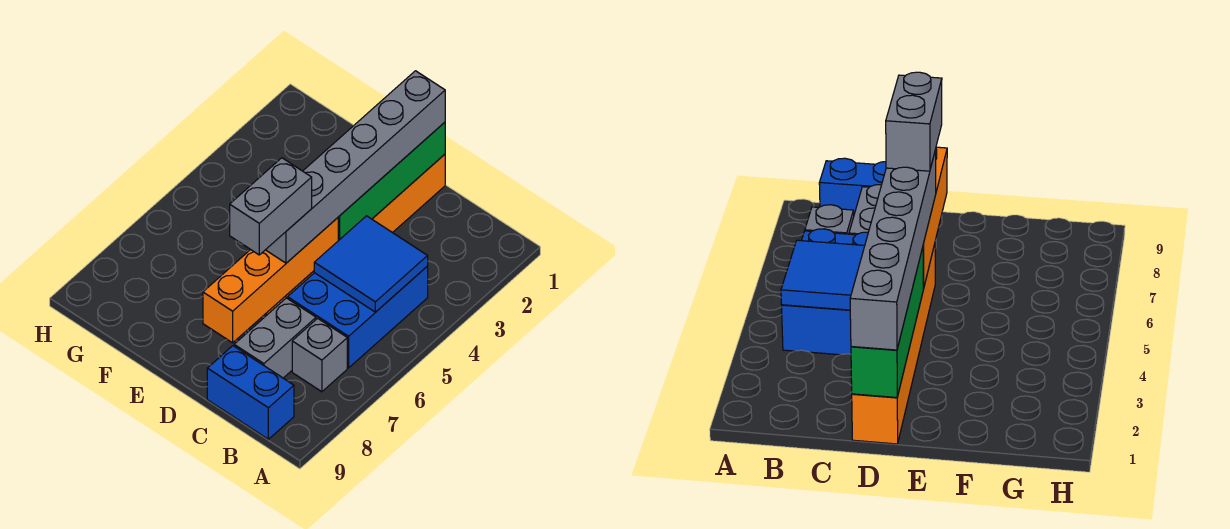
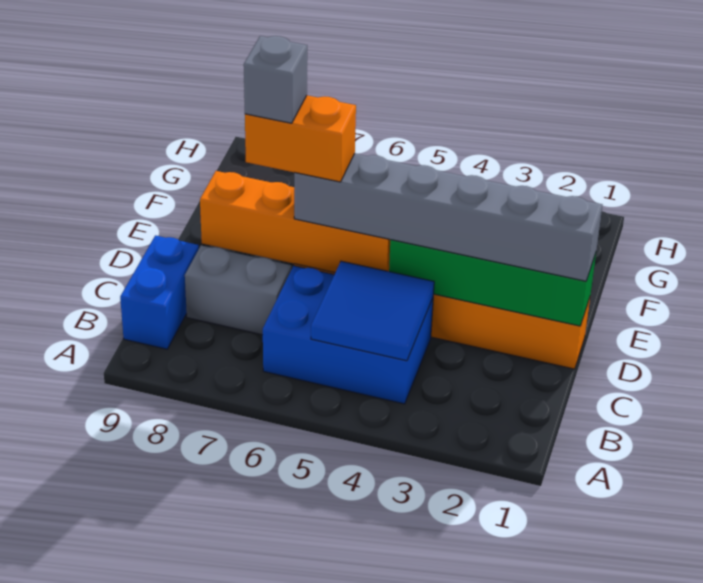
grey 1x1 brick [292,318,347,392] -> grey 1x1 brick moved to [244,36,307,123]
grey 1x2 brick [230,158,312,255] -> orange 1x2 brick [245,95,356,182]

